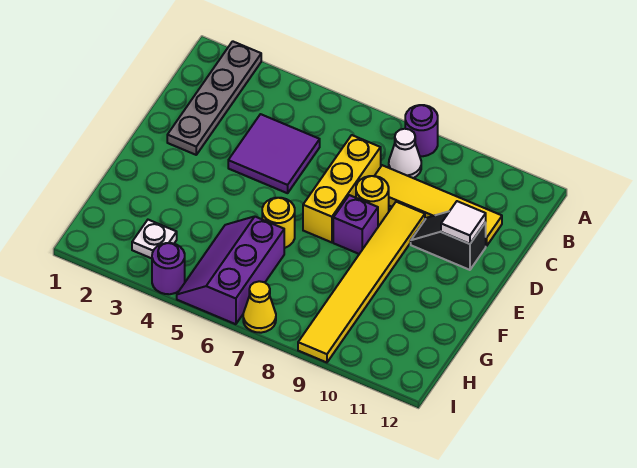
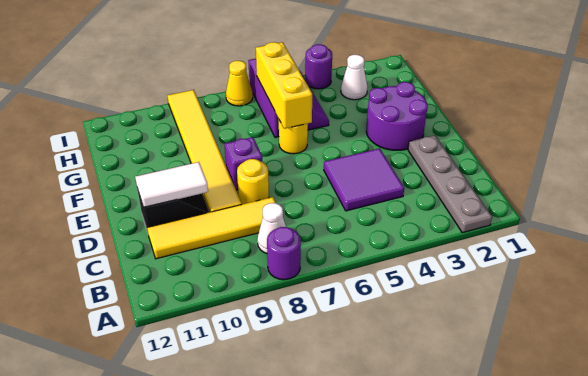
yellow 1x3 brick [303,135,381,242] -> yellow 1x3 brick moved to [256,42,312,129]
white 1x1 tile [441,201,486,244] -> white 1x2 tile [135,162,208,207]
none -> purple 2x2 round brick [366,82,428,150]
white 1x1 plate [132,220,177,258] -> white 1x1 cone [341,55,367,100]

